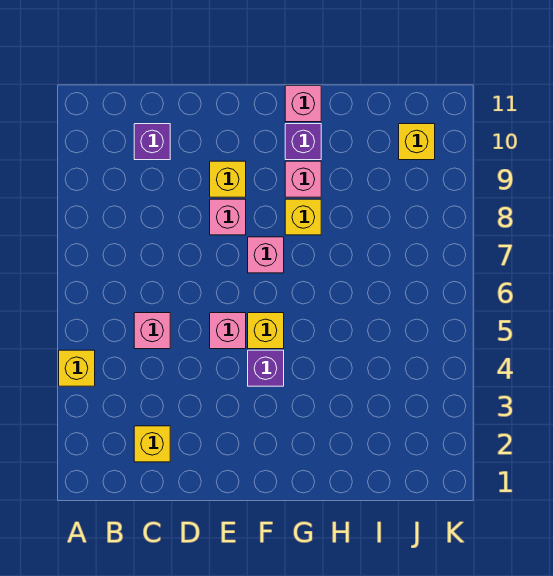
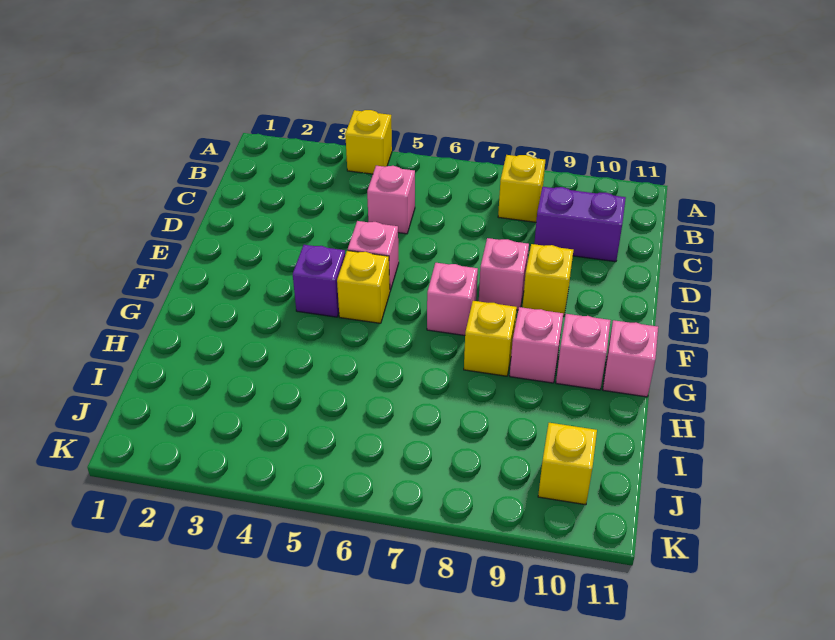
yellow 1x1 brick [134,426,170,462] -> yellow 1x1 brick moved to [498,155,545,222]
purple 1x1 brick [134,124,170,160] -> purple 1x2 brick [534,187,626,262]
purple 1x1 brick [285,124,321,160] -> pink 1x1 brick [556,314,611,390]

